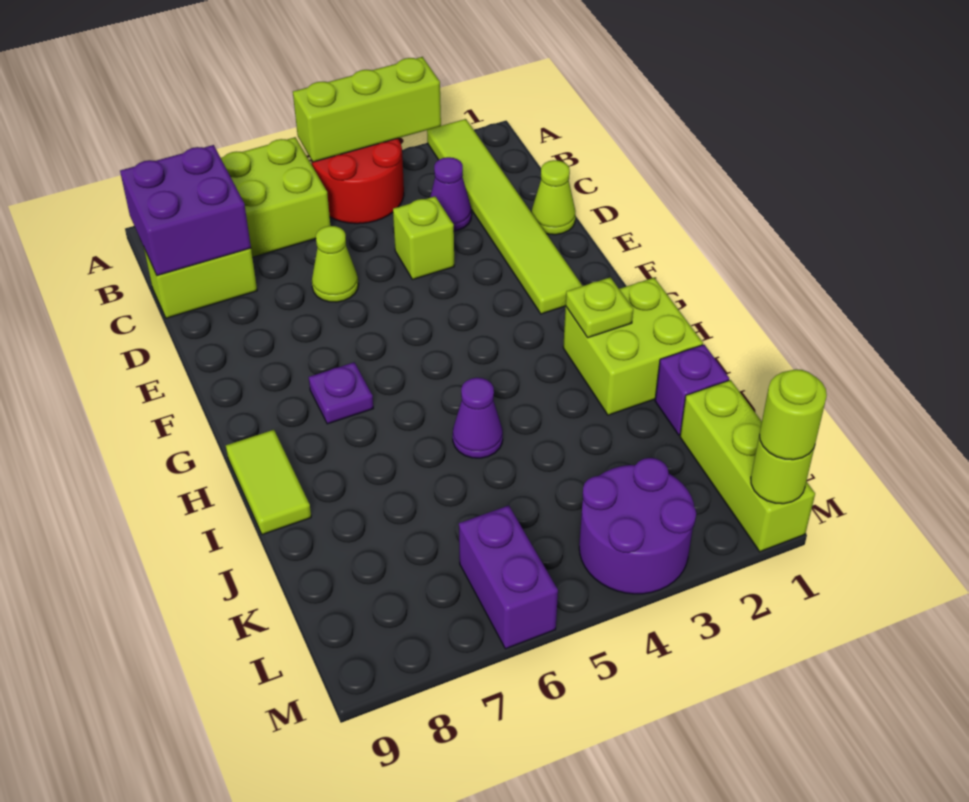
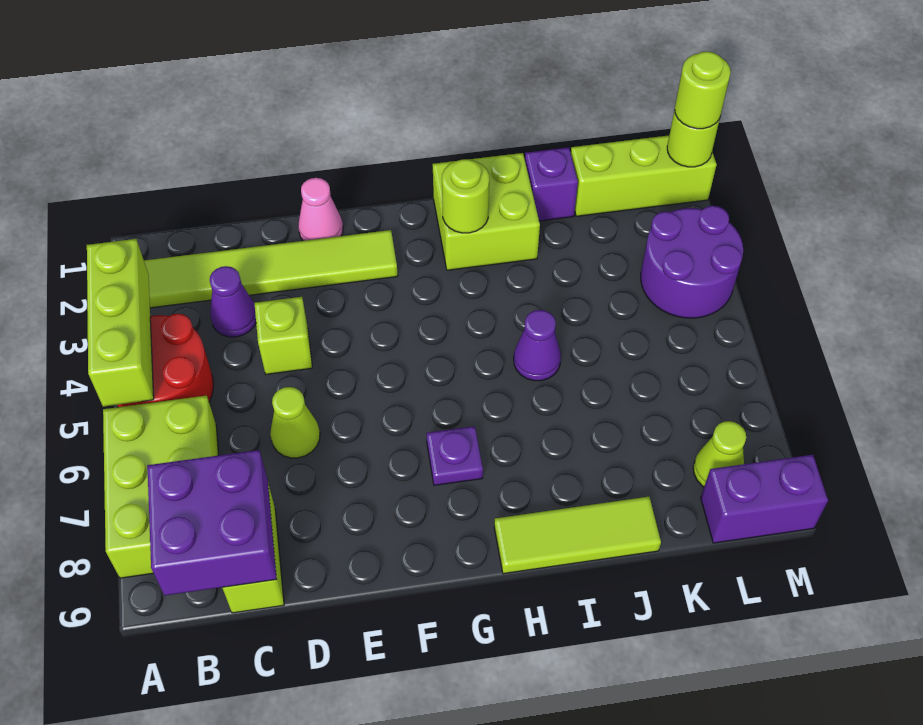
lime 1x1 cone [532,160,575,235] -> lime 1x1 cone moved to [693,421,746,487]
none -> pink 1x1 cone [298,178,343,241]
lime 1x1 plate [566,277,633,338] -> lime 1x1 round brick [442,159,489,233]
lime 1x2 tile [226,430,311,535] -> lime 1x3 tile [494,497,661,574]
purple 1x2 brick [459,506,558,649] -> purple 1x2 brick moved to [701,455,828,543]

